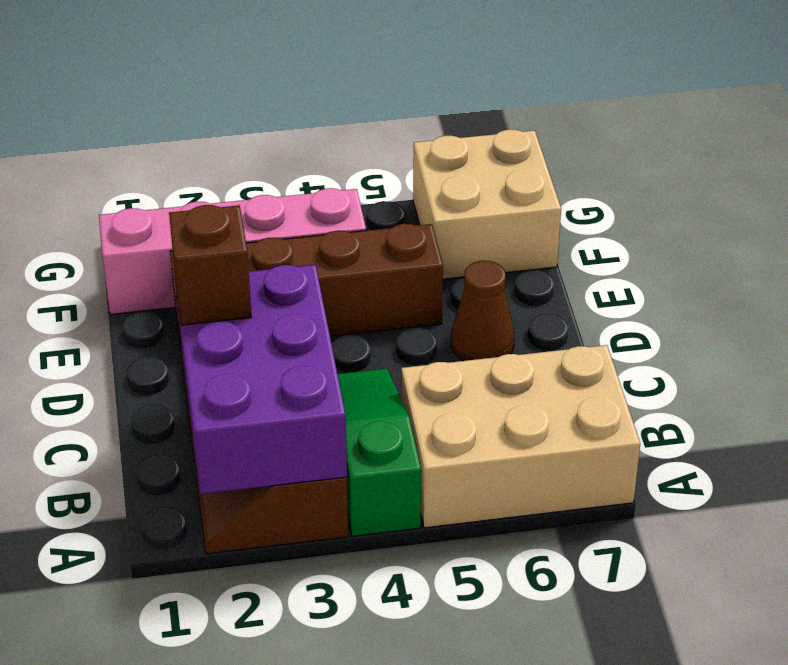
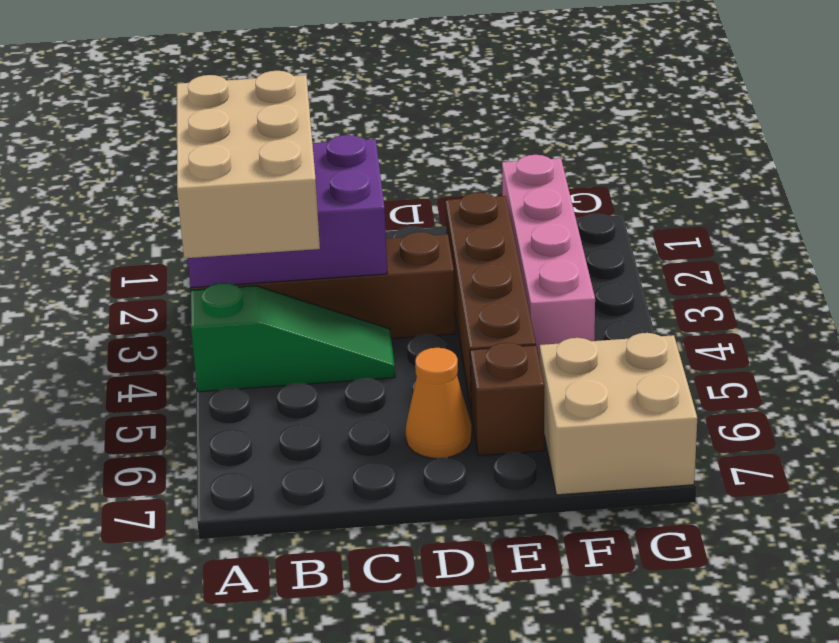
tan 2x3 brick [401,345,640,528] -> tan 2x3 brick moved to [177,71,320,258]
brown 1x1 brick [169,205,251,325] -> brown 1x1 brick moved to [470,343,544,456]
brown 1x1 cone [451,261,514,361] -> orange 1x1 cone [406,348,472,458]

